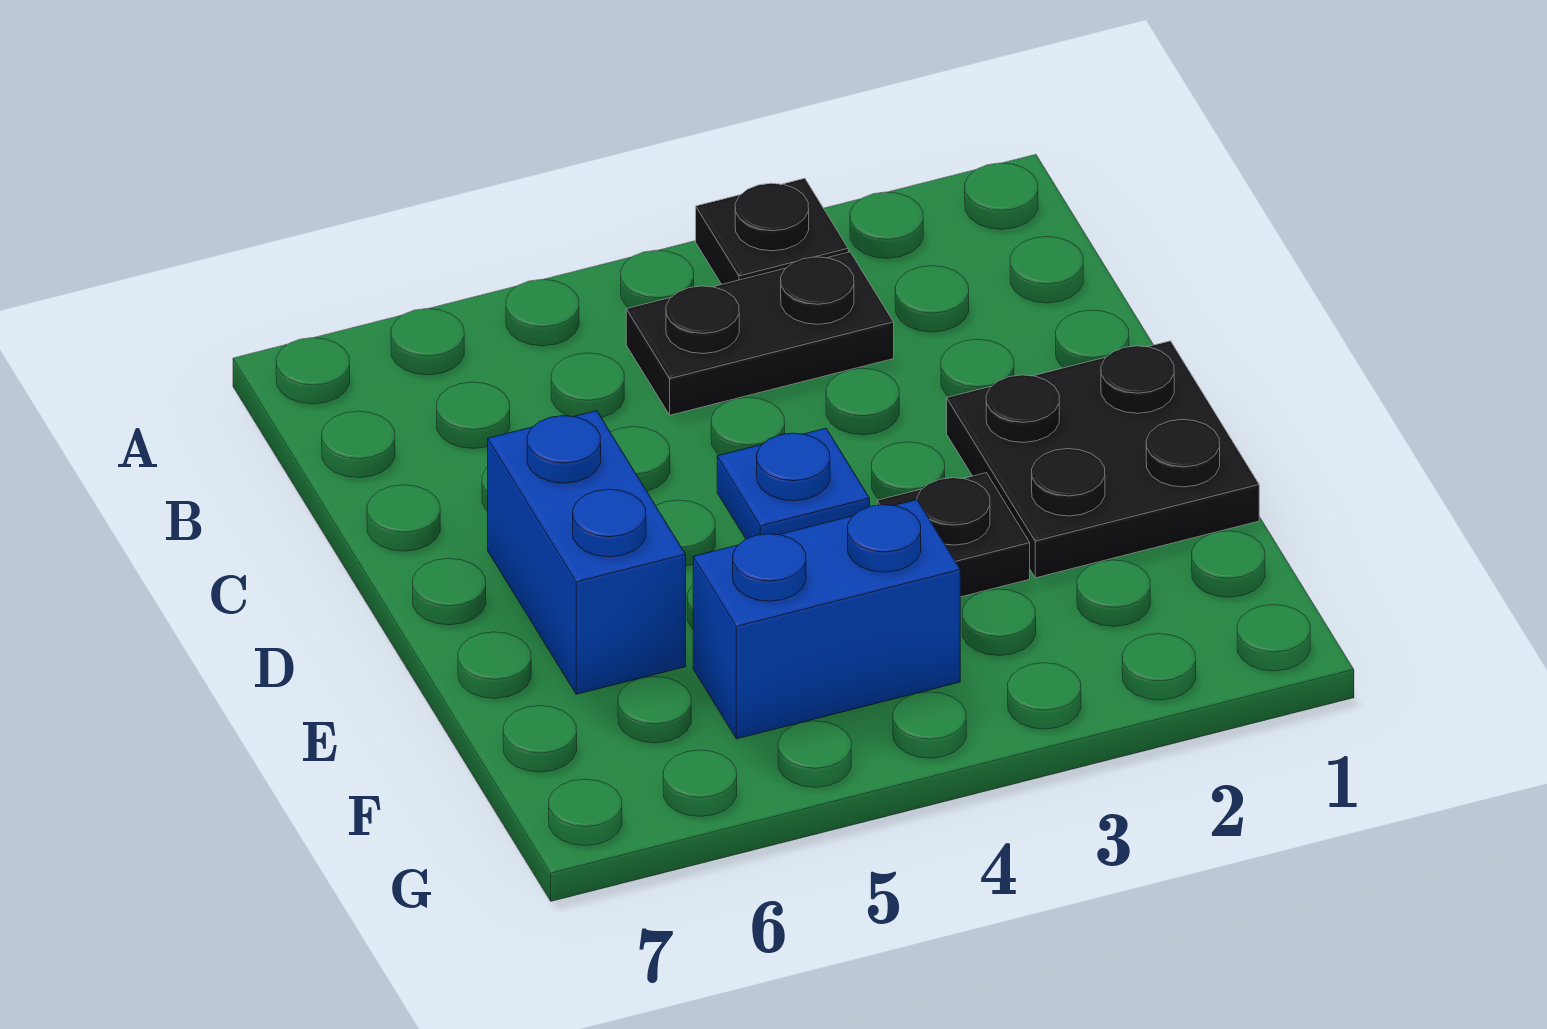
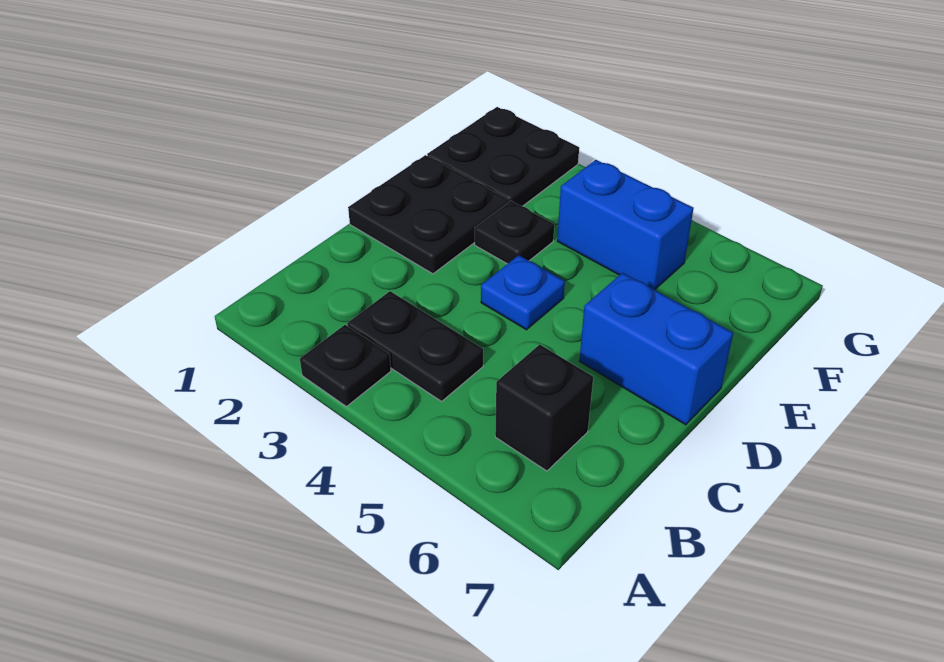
none -> black 1x1 brick [495,344,593,471]
blue 1x2 brick [488,411,686,694] -> blue 1x2 brick turned to [579,273,733,425]
none -> black 2x2 plate [427,107,579,206]

